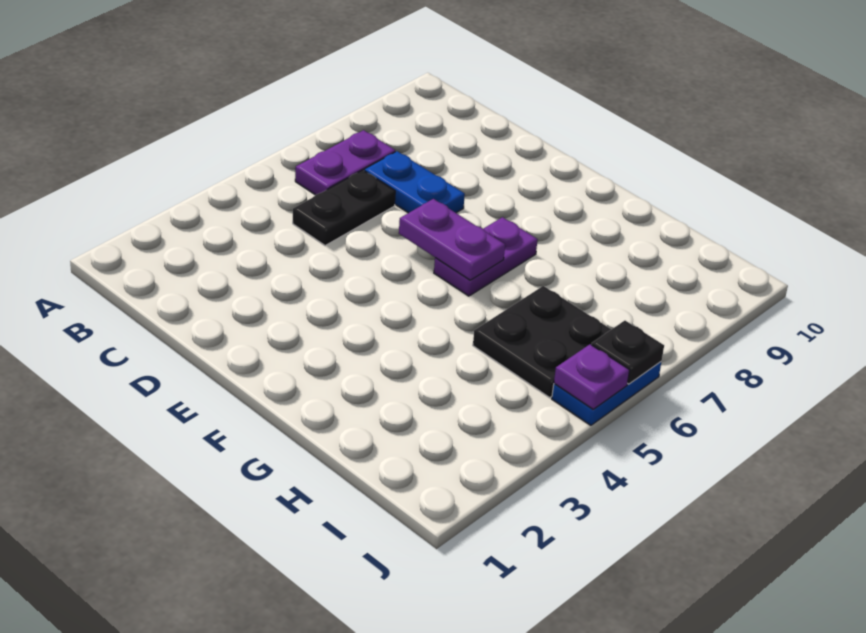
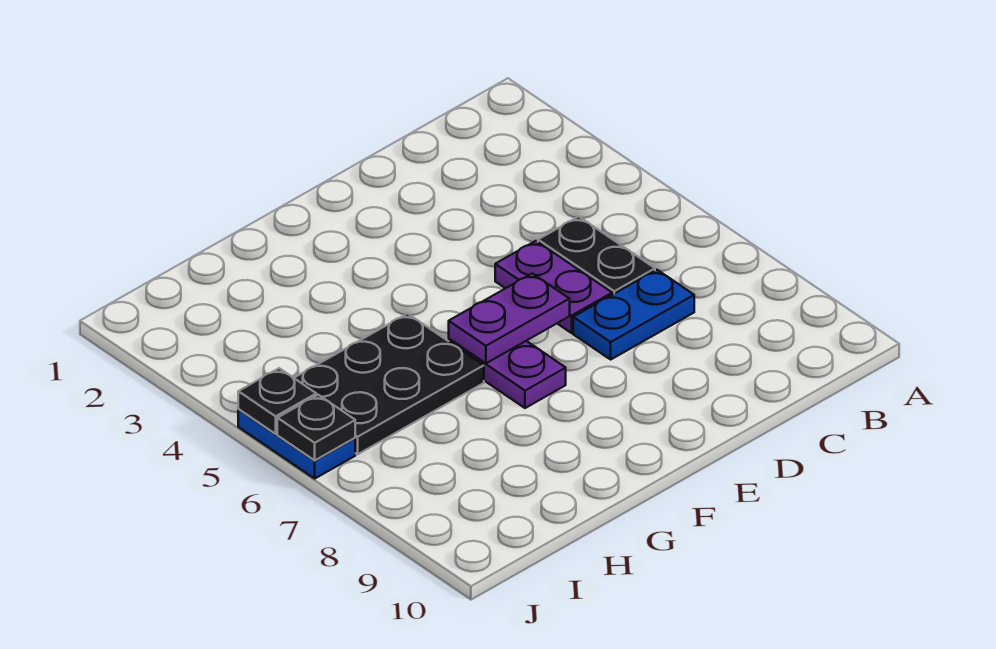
purple 1x2 plate [295,130,395,195] -> purple 1x2 plate moved to [495,241,612,333]
black 2x2 plate [473,286,611,398] -> black 2x3 plate [294,314,484,454]
purple 1x1 plate [554,344,630,409] -> black 1x1 plate [238,368,316,434]

